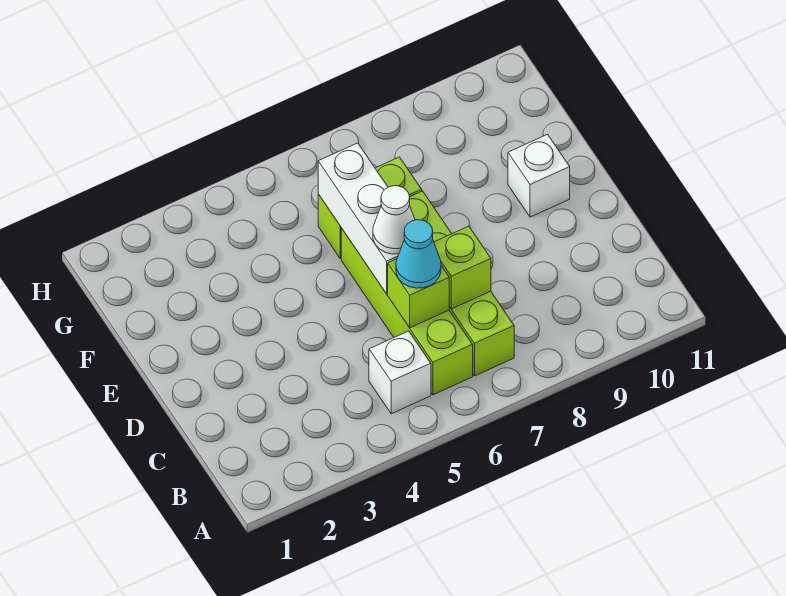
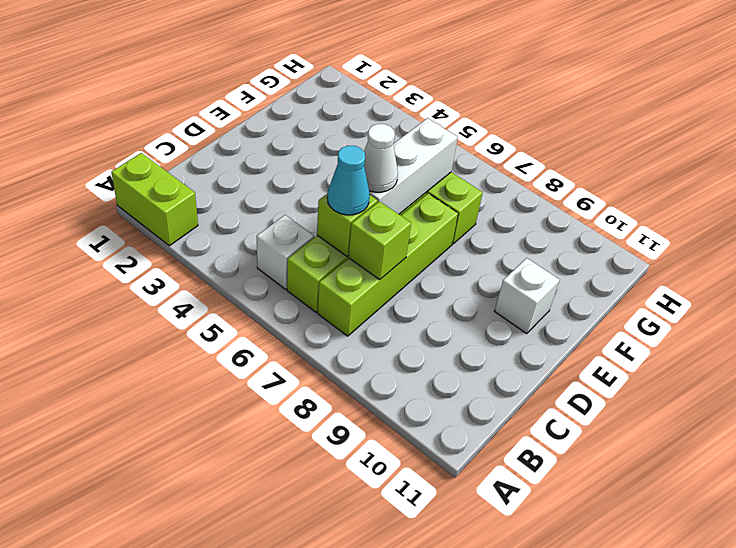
none -> lime 1x2 brick [111,153,198,246]

